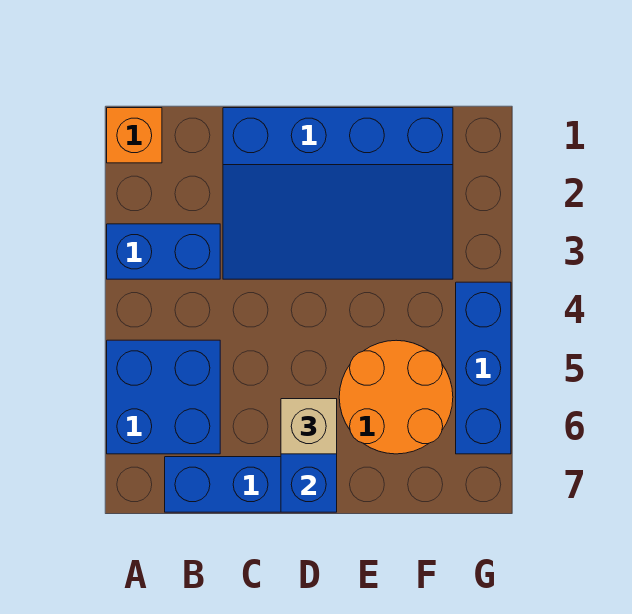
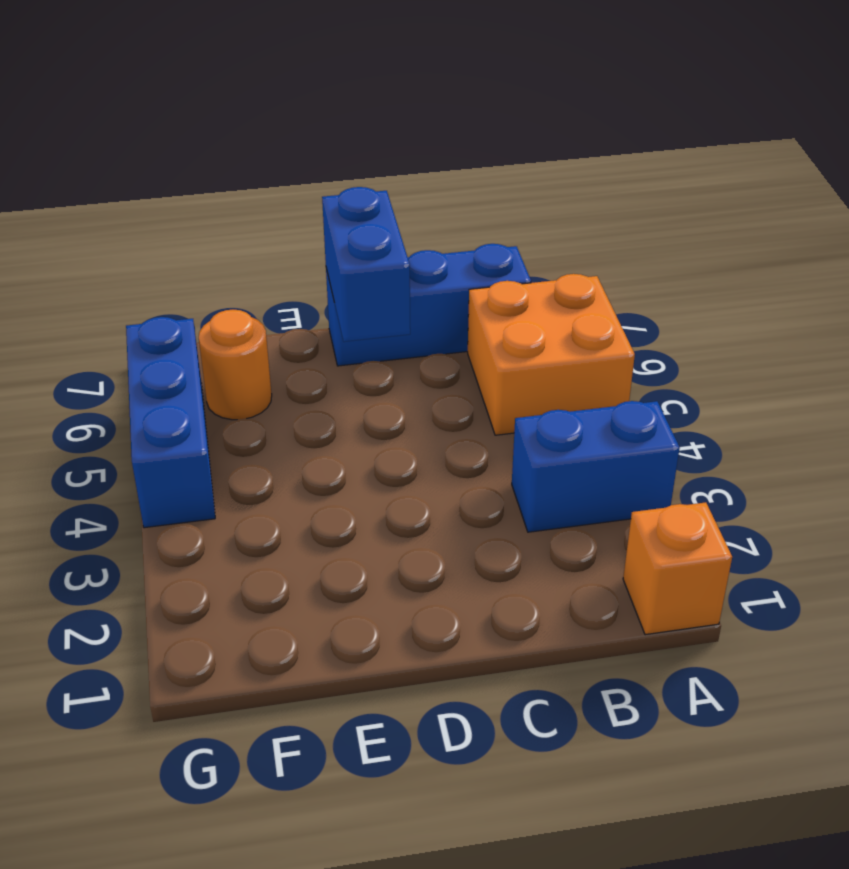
blue 2x2 brick [107,340,220,454] -> orange 2x2 brick [468,274,635,435]
blue 3x4 slope [223,108,453,279] -> none
tan 1x1 brick [281,399,337,454] -> none
orange 2x2 round brick [339,340,453,454] -> orange 1x1 round brick [199,310,272,420]

